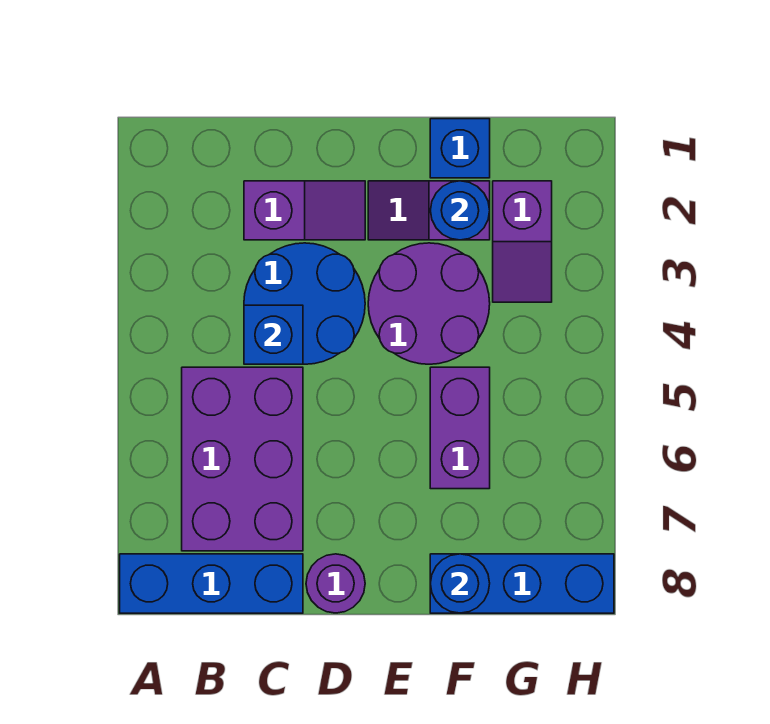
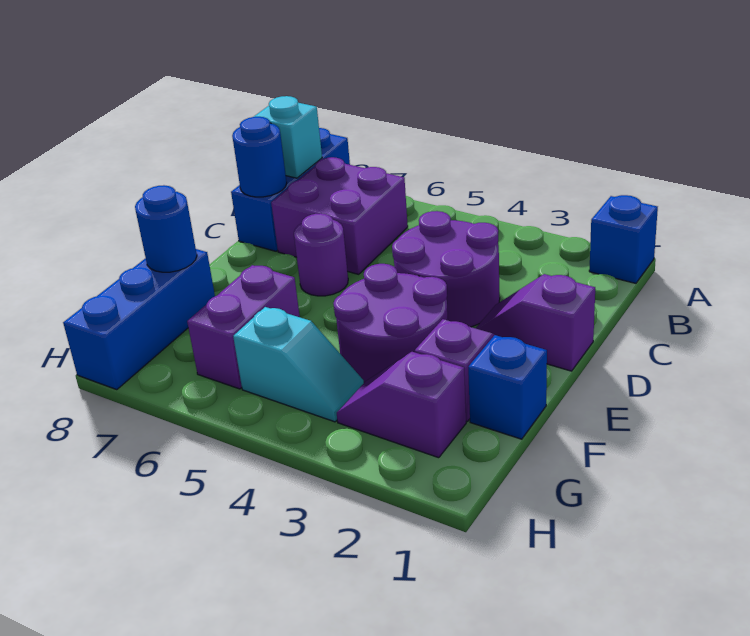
purple 2x3 brick [182,367,303,551] -> purple 2x2 brick [271,157,408,274]
none -> cyan 1x1 brick [254,96,322,178]
purple 1x2 slope [244,181,365,240] -> purple 1x2 slope turned to [476,274,595,371]
blue 2x2 round brick [244,243,365,364] -> purple 2x2 round brick [392,211,500,327]
blue 1x1 brick [244,305,303,364] -> blue 1x1 brick moved to [589,195,658,283]
purple 1x1 round brick [306,554,365,613] -> purple 1x1 round brick moved to [294,213,348,296]
blue 1x1 round brick [430,181,490,240] -> blue 1x1 round brick moved to [232,117,287,197]
purple 1x2 brick [430,367,490,489] -> purple 1x2 brick turned to [187,265,300,389]
none -> cyan 1x2 slope [233,307,364,422]

